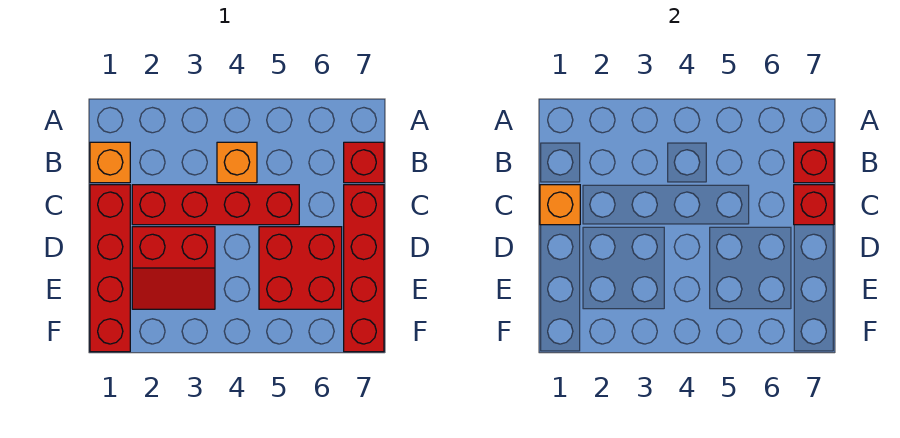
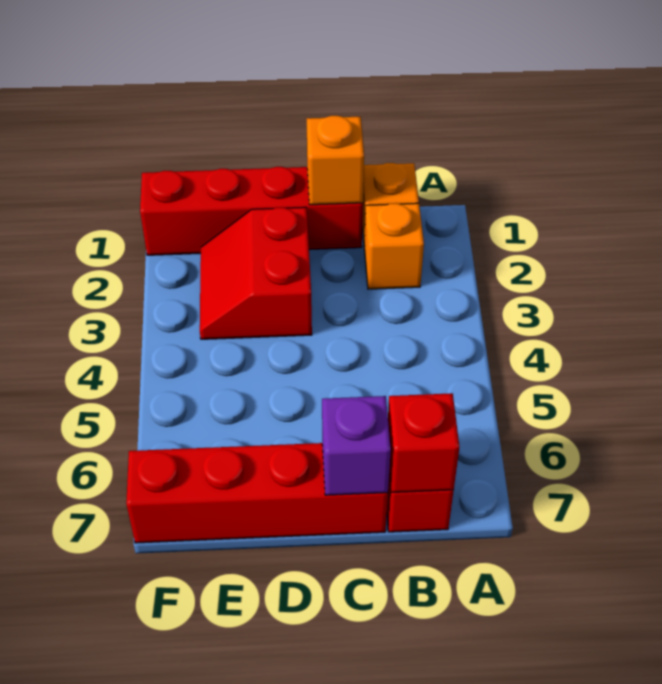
orange 1x1 brick [217,142,257,183] -> orange 1x1 brick moved to [364,203,424,289]
red 1x4 brick [132,185,299,225] -> none
red 1x1 brick [794,185,834,225] -> purple 1x1 brick [322,396,391,495]
red 2x2 brick [259,227,342,309] -> none

